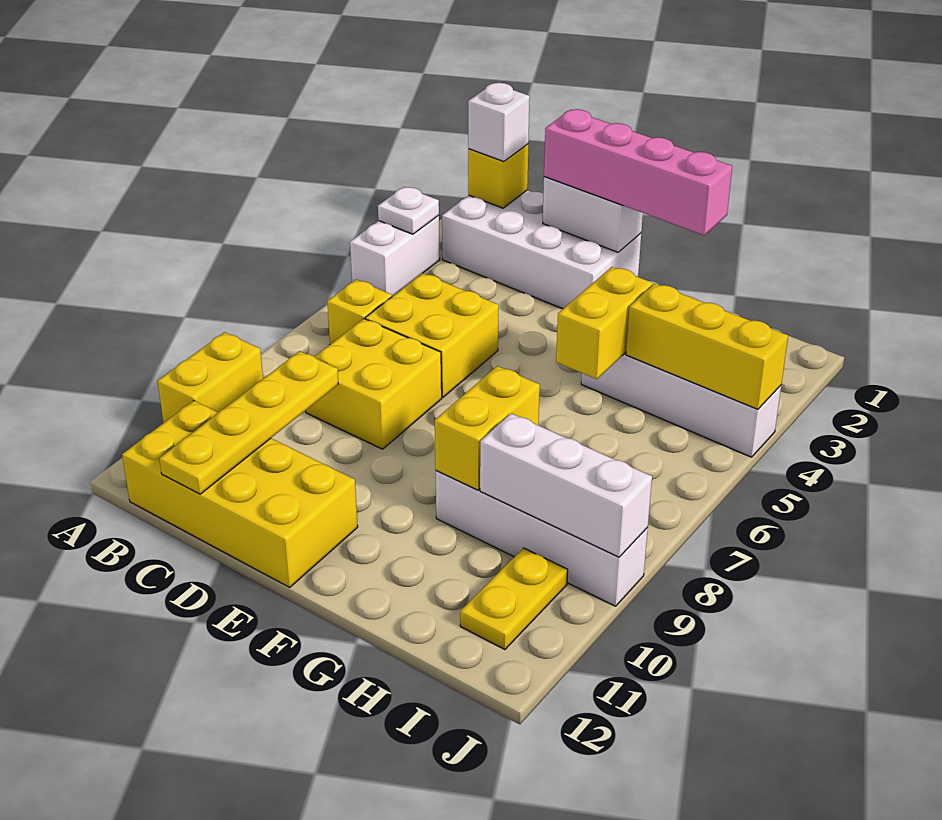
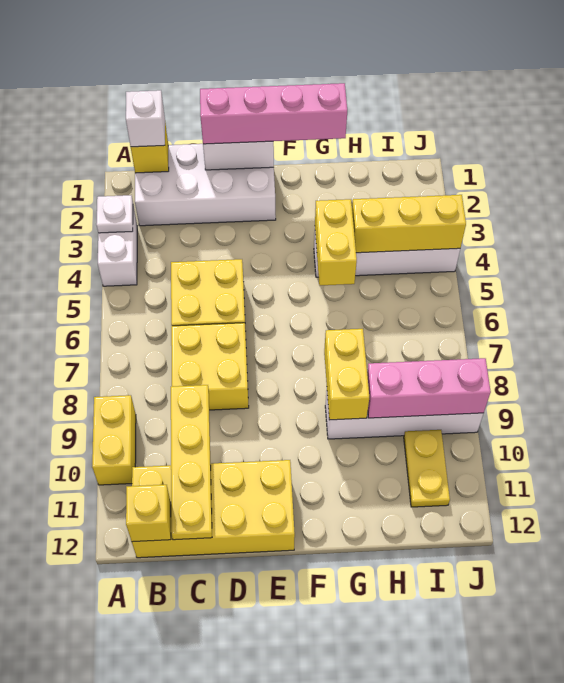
yellow 1x1 brick [327,280,392,344] -> yellow 1x1 brick moved to [126,485,171,542]
white 1x3 brick [480,413,652,557] -> pink 1x3 brick [367,358,491,418]

